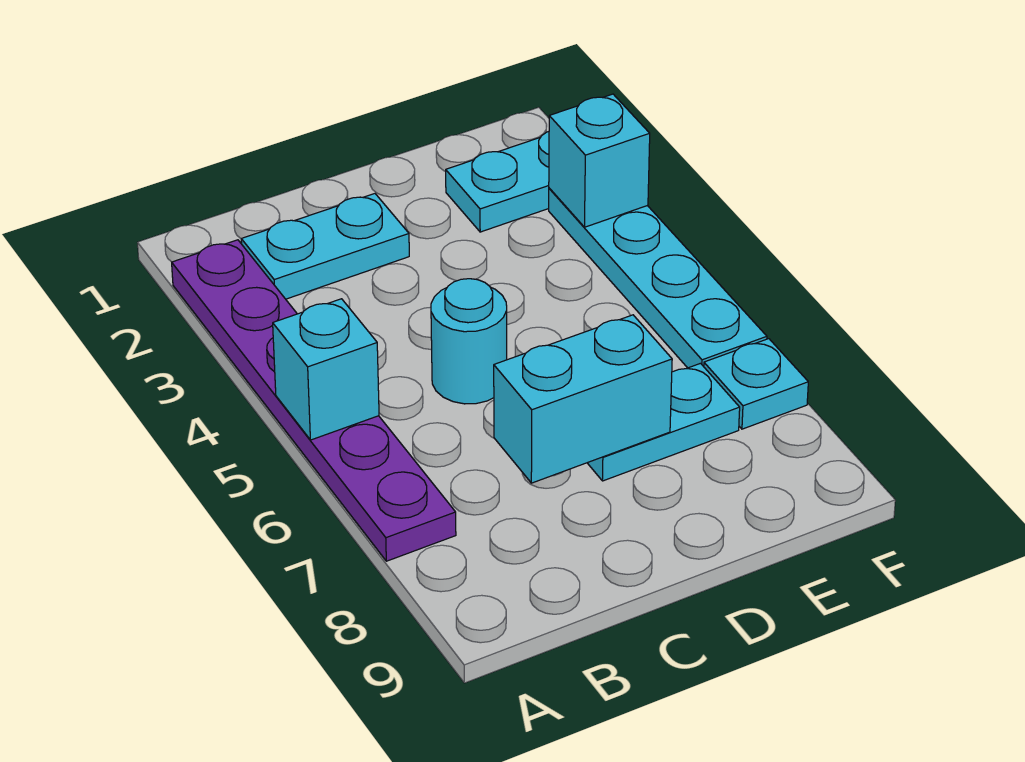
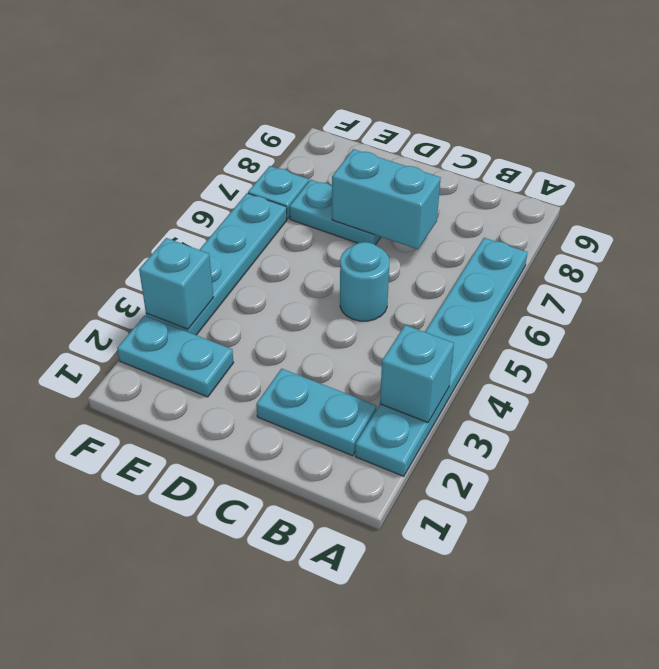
purple 1x6 plate [172,240,456,561] -> cyan 1x6 plate [355,238,527,476]
cyan 1x1 brick [273,299,379,440] -> cyan 1x1 brick moved to [380,325,454,422]

